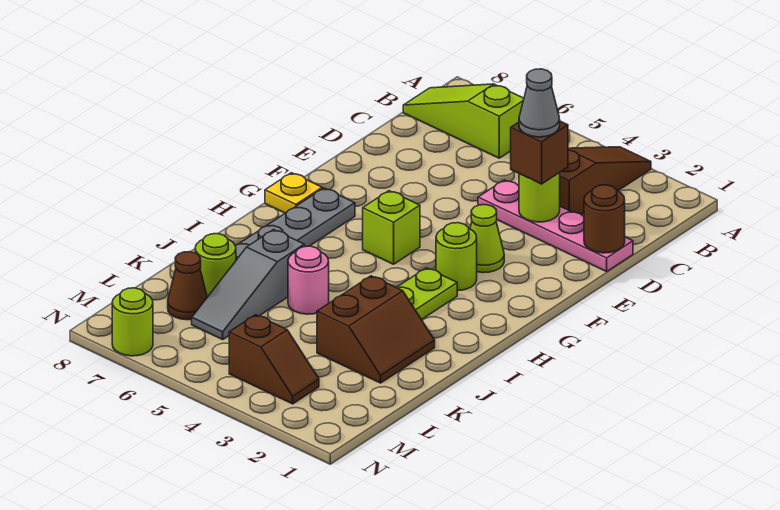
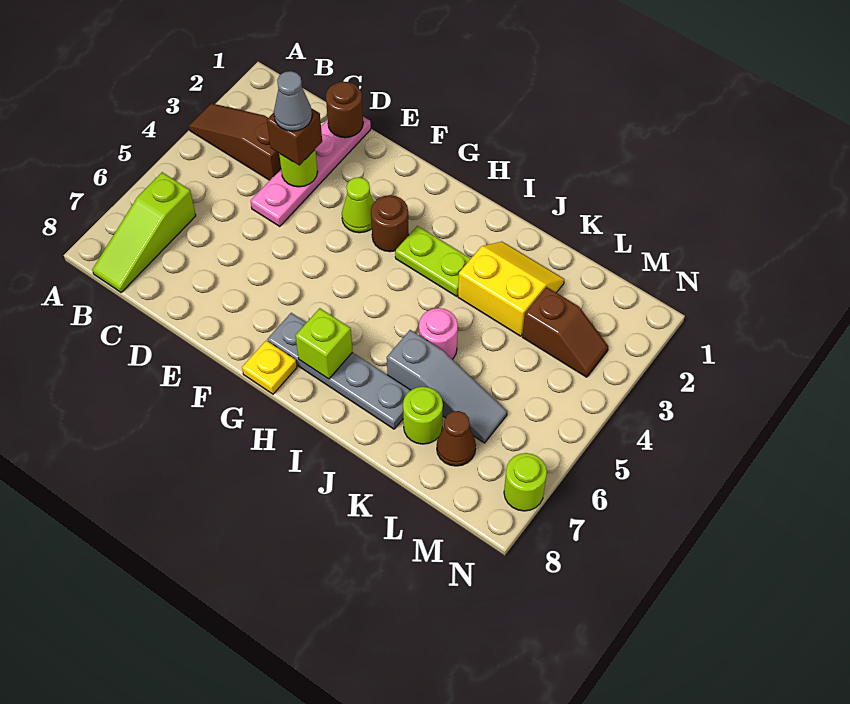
lime 1x1 round brick [436,223,477,291] -> brown 1x1 round brick [371,195,409,252]
lime 1x1 brick [363,191,420,264] -> lime 1x1 brick moved to [295,308,352,379]
brown 2x2 slope [317,276,435,383] -> yellow 2x2 slope [458,242,564,336]
brown 1x2 slope [229,315,319,404] -> brown 1x2 slope turned to [522,287,608,377]

